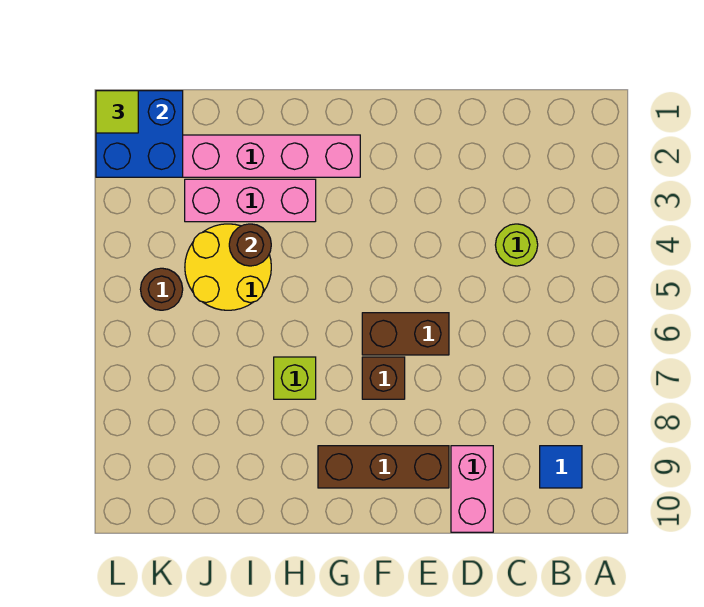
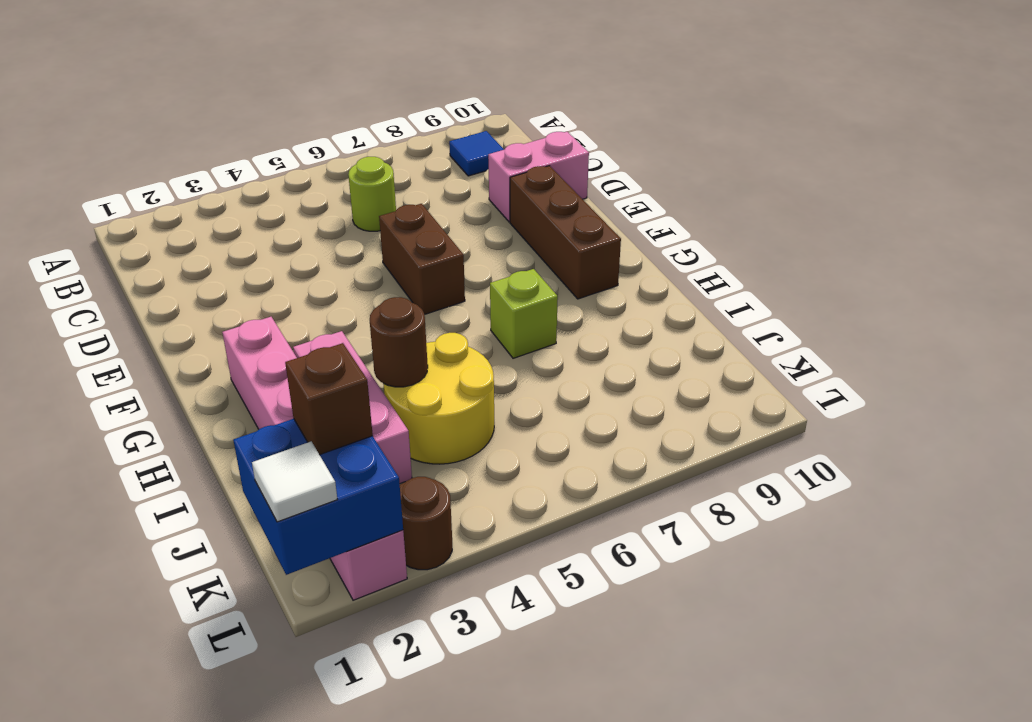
lime 1x1 round brick [496,224,538,266] -> lime 1x1 round brick moved to [348,157,396,231]
brown 1x1 brick [362,357,405,399] -> brown 1x1 brick moved to [285,343,373,455]
brown 1x1 round brick [140,268,183,310] -> brown 1x1 round brick moved to [400,477,452,570]
lime 1x1 tile [96,91,138,133] -> white 1x1 tile [252,441,337,522]

